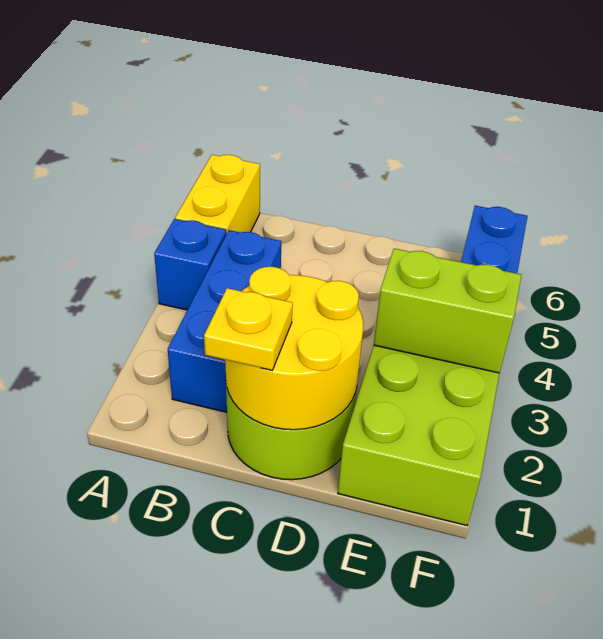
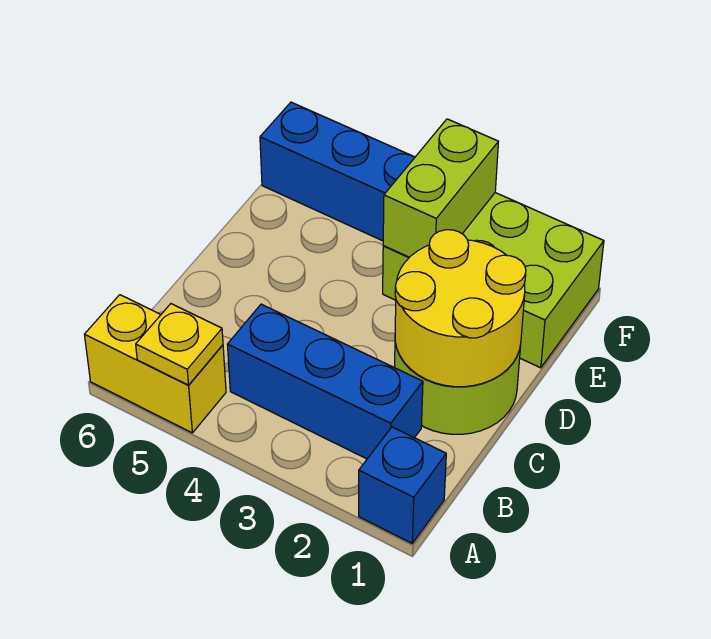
blue 1x1 brick [154,219,226,310] -> blue 1x1 brick moved to [359,427,446,543]
yellow 1x1 plate [204,288,293,370] -> yellow 1x1 plate moved to [136,304,223,385]

